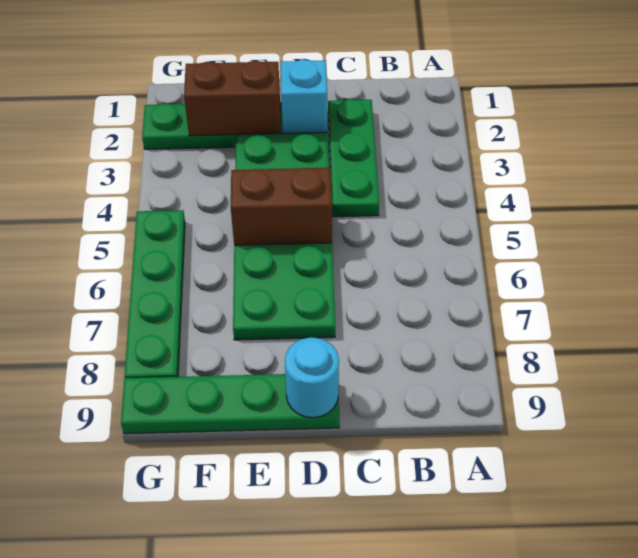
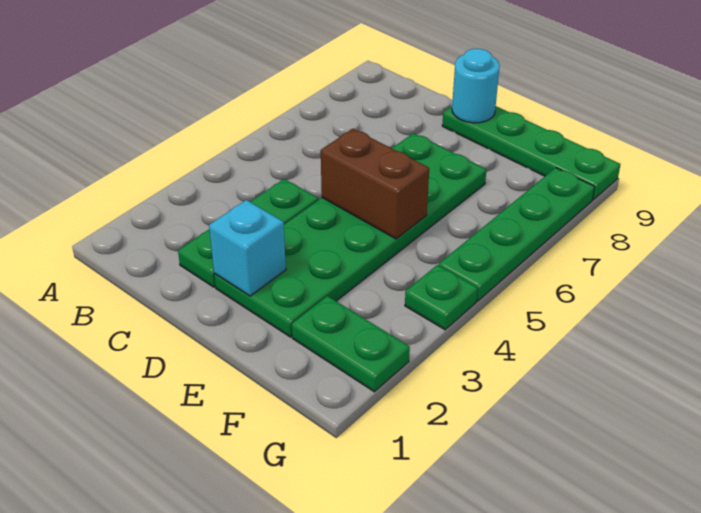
brown 1x2 brick [184,61,281,136] -> none
none -> green 1x1 plate [405,265,478,330]

